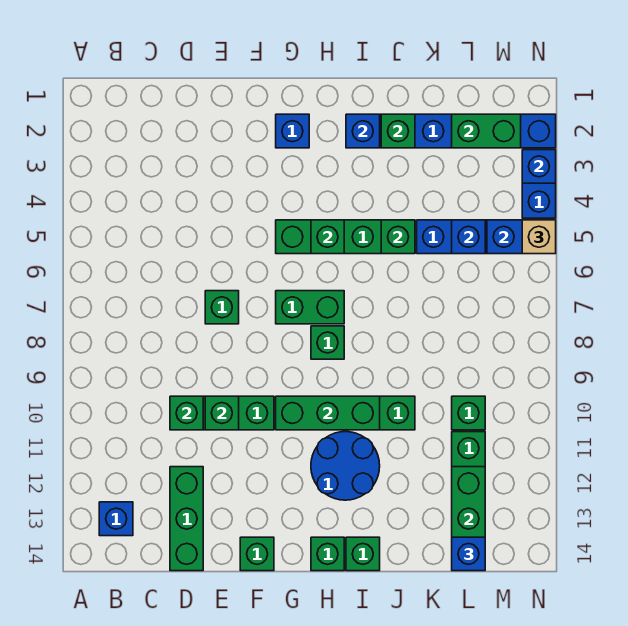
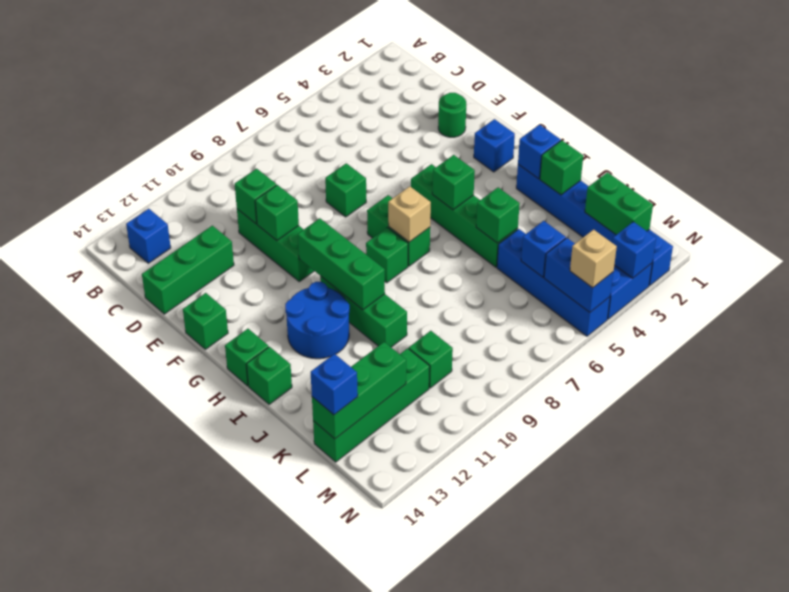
none -> green 1x1 round brick [438,93,466,137]
none -> tan 1x1 brick [388,186,431,242]

